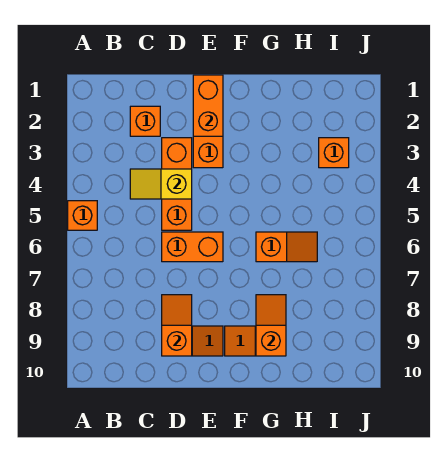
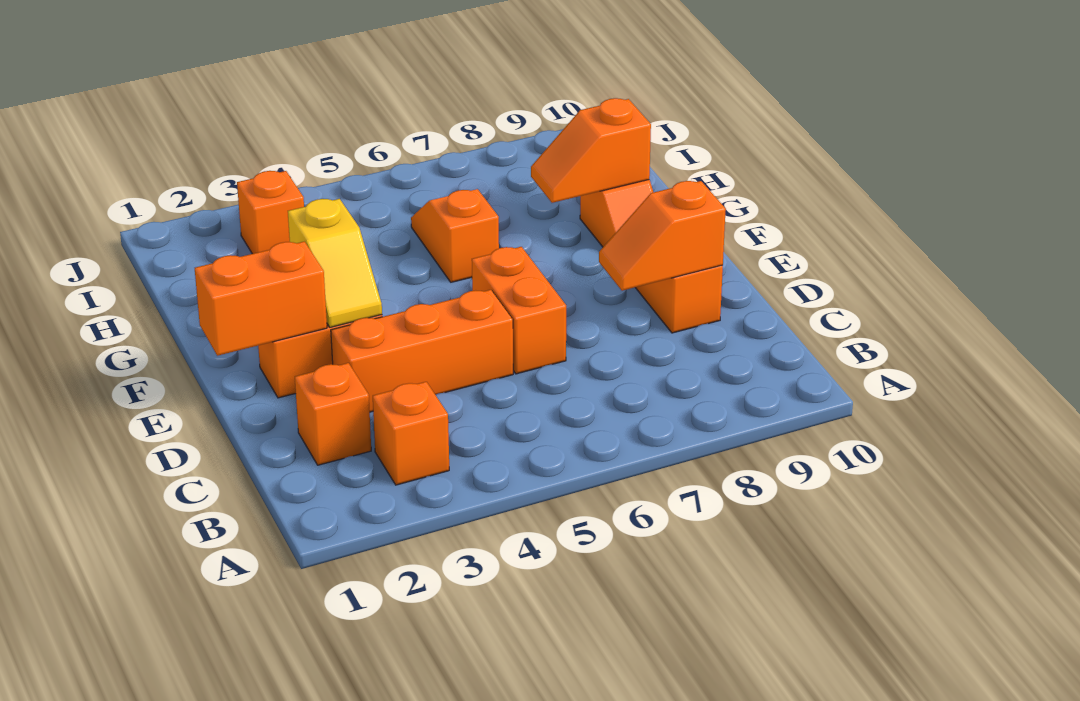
orange 1x1 brick [68,201,97,230] -> orange 1x1 brick moved to [373,382,449,485]
yellow 1x2 slope [130,169,192,199] -> yellow 1x2 slope moved to [288,199,382,327]

